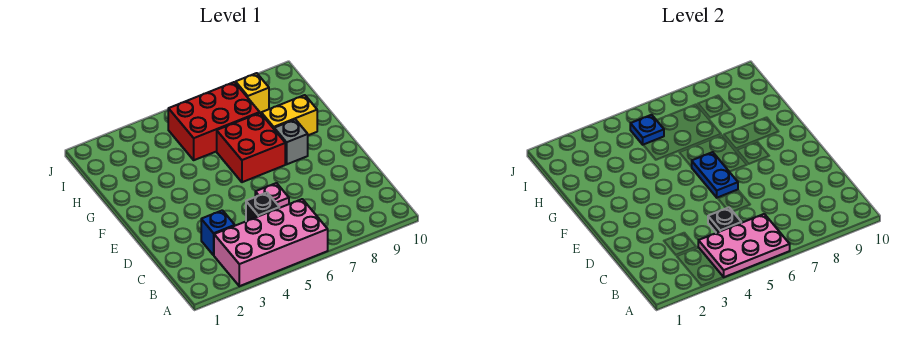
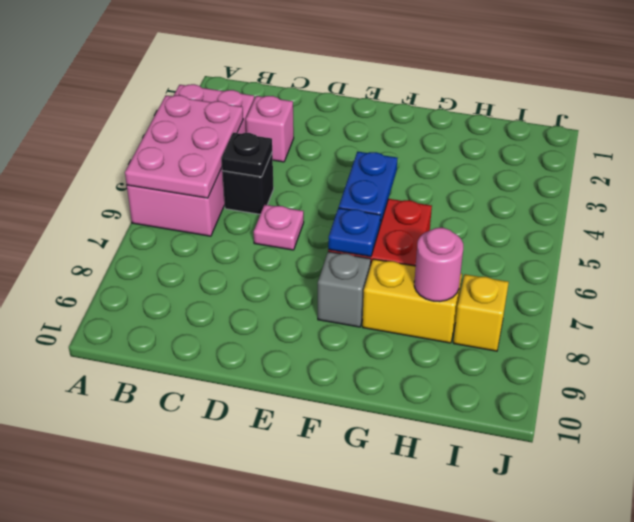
blue 1x1 brick [201,210,235,255] -> pink 1x1 brick [246,96,294,162]
blue 1x2 plate [692,152,738,198] -> blue 1x2 plate turned to [339,152,398,225]
yellow 1x2 brick [261,95,317,135] -> yellow 1x2 brick turned to [362,259,462,343]
red 2x3 brick [168,82,260,160] -> none
none -> pink 1x1 round brick [414,228,463,302]
blue 1x1 plate [630,115,664,145] -> blue 1x1 plate moved to [328,208,380,257]

